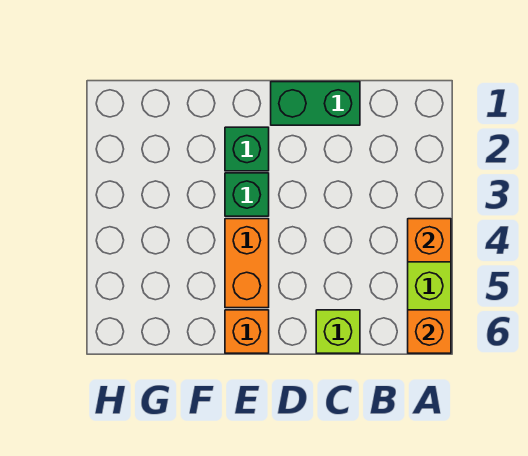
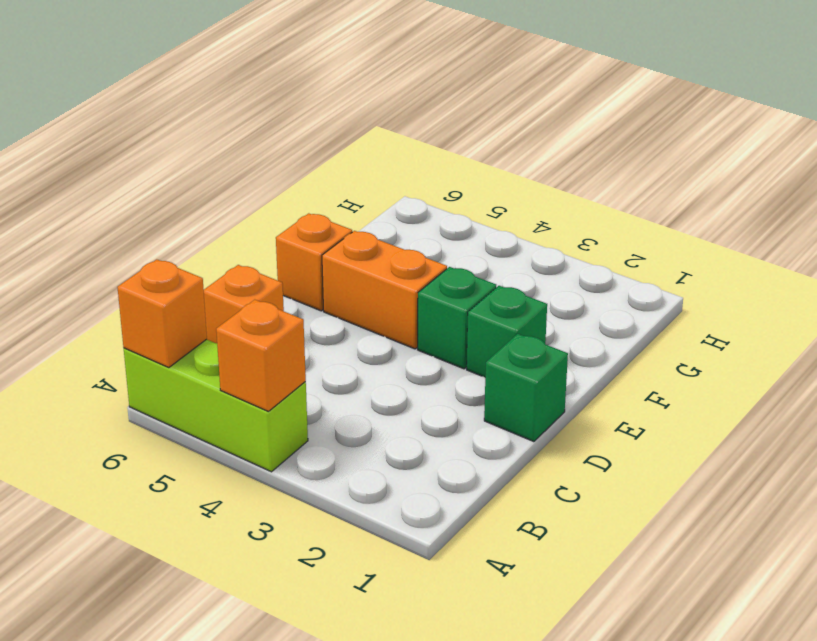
green 1x2 brick [271,82,360,125] -> green 1x1 brick [484,334,568,442]
lime 1x1 brick [316,310,360,353] -> orange 1x1 brick [204,265,284,343]

